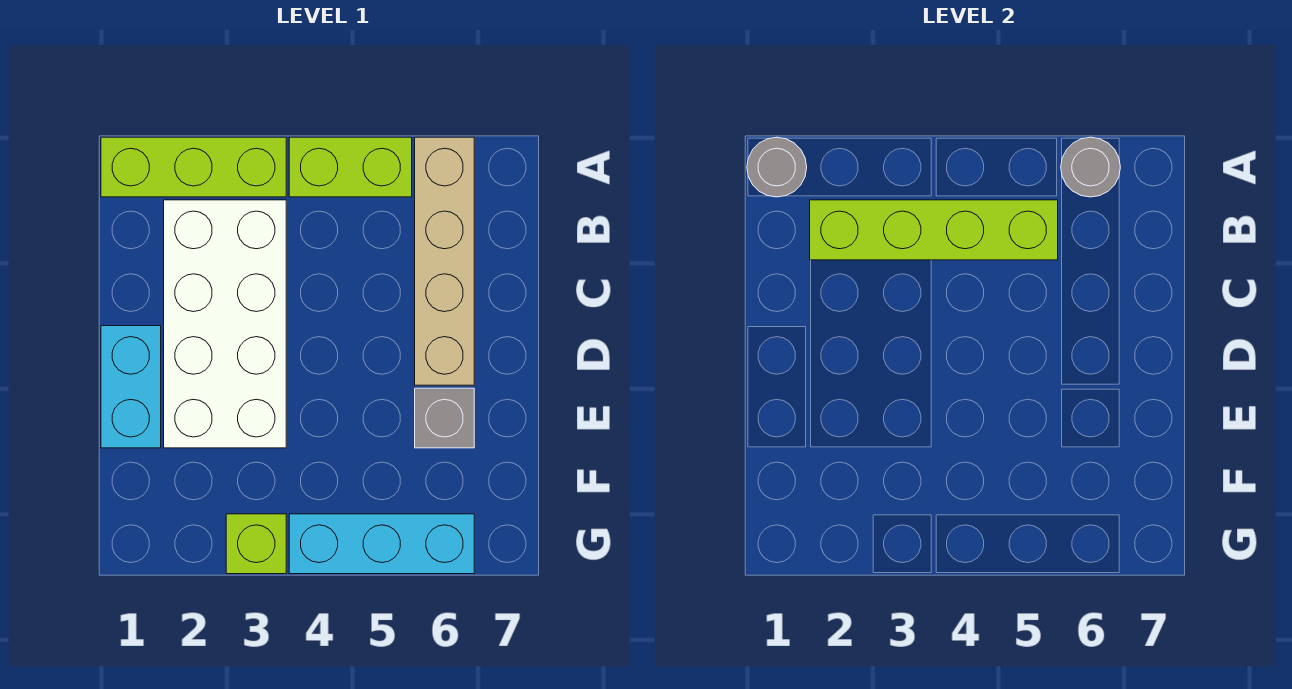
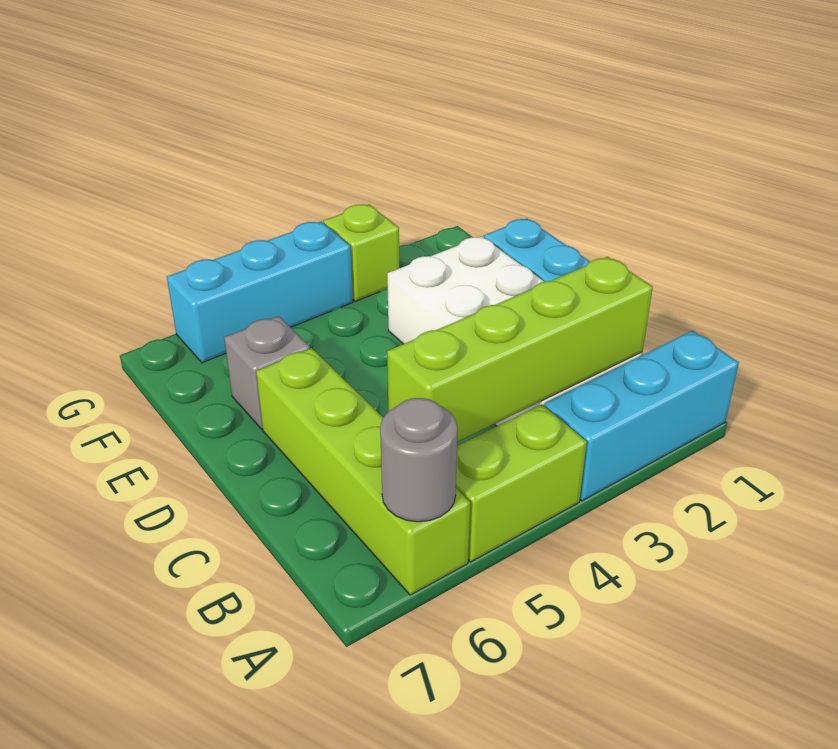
lime 1x3 brick [101,137,286,197] -> cyan 1x3 brick [544,331,739,501]
grey 1x1 round brick [747,137,807,197] -> none
tan 1x4 brick [415,137,474,385] -> lime 1x4 brick [256,348,470,595]

